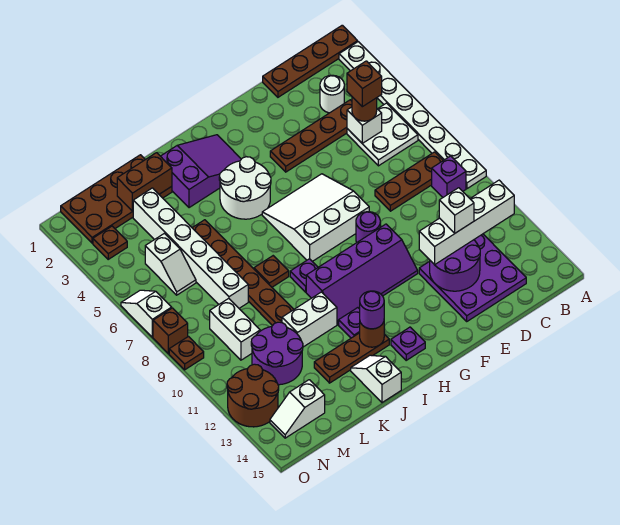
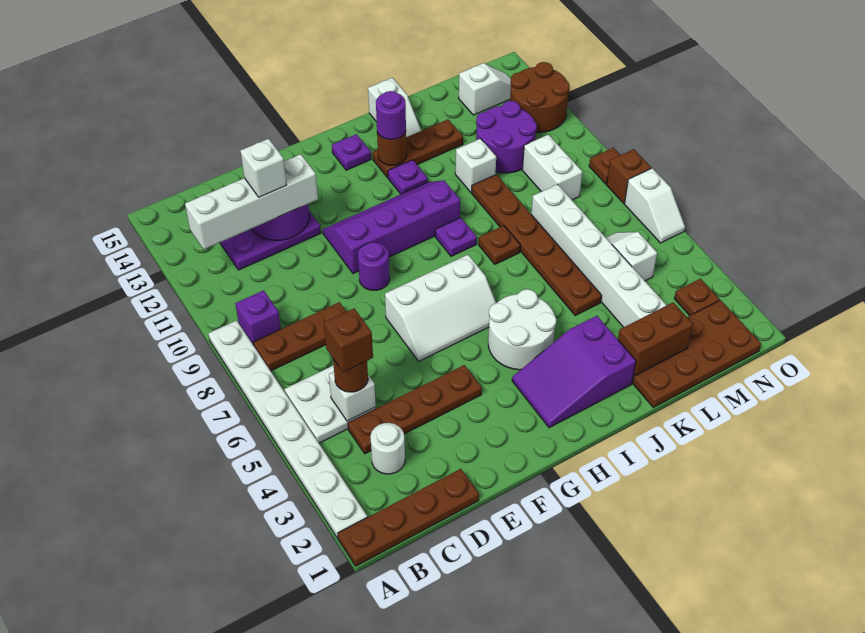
white 3x3 slope [262,174,369,261] -> white 2x3 slope [385,255,496,361]
white 1x2 brick [282,292,337,347] -> white 1x1 brick [455,139,496,192]

